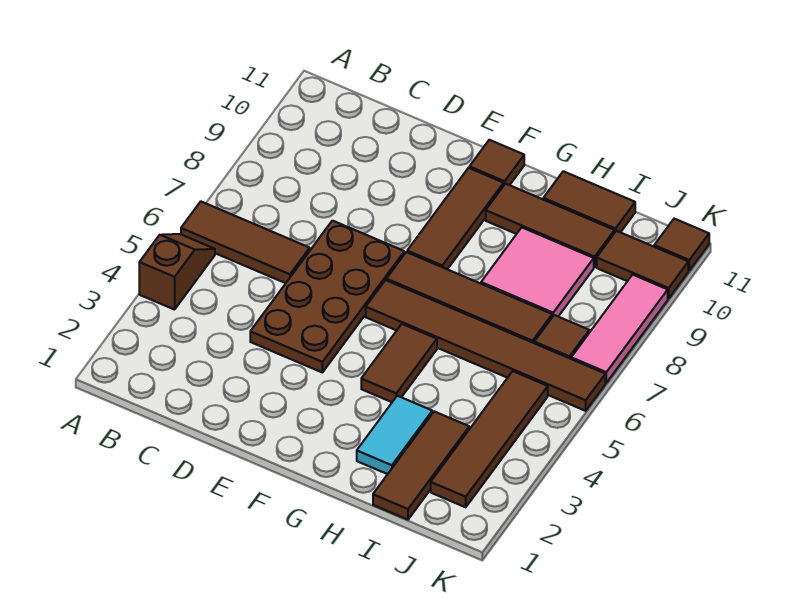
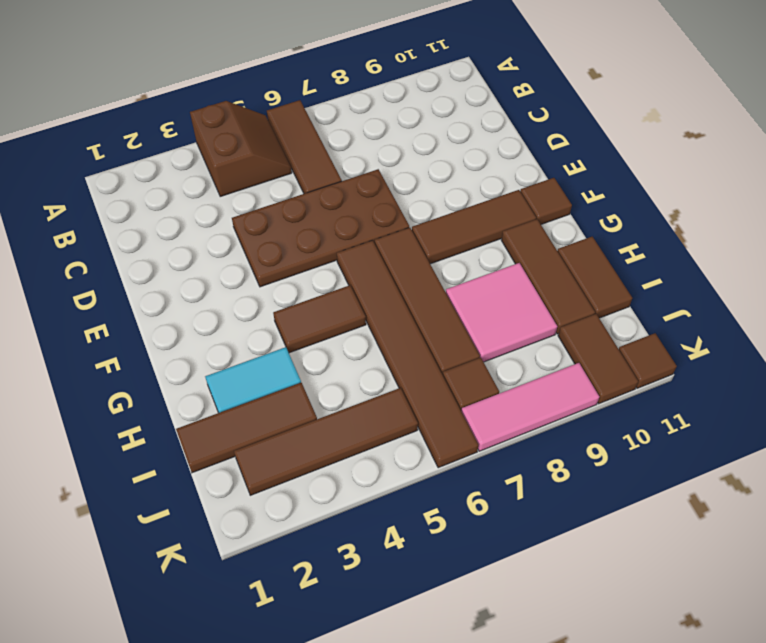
brown 1x2 slope [139,234,215,310] -> brown 2x2 slope [190,101,292,197]

